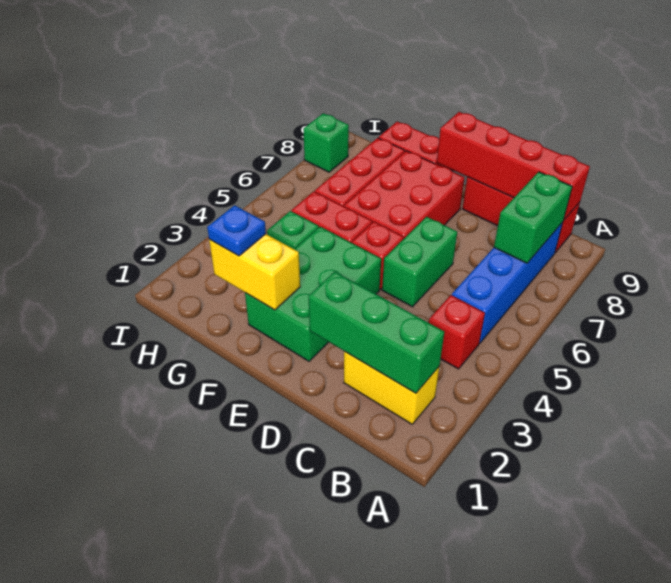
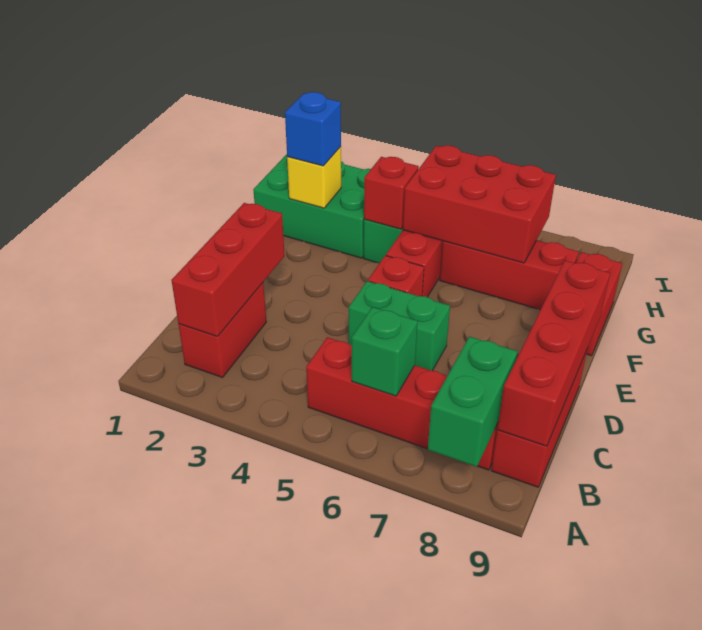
yellow 1x2 brick [344,352,439,424] -> red 1x2 brick [178,283,266,378]
green 1x3 brick [309,272,444,393] -> red 1x3 brick [171,203,285,337]
red 1x1 brick [429,295,485,369] -> red 1x1 brick moved to [364,157,419,229]
blue 1x4 brick [452,222,563,343] -> red 1x4 brick [306,337,498,470]
green 1x2 brick [494,172,572,263] -> green 1x2 brick turned to [428,337,518,467]
green 2x3 brick [245,227,381,361] -> green 2x3 brick moved to [253,154,371,258]
red 2x3 brick [344,151,465,238] -> red 2x3 brick moved to [403,145,556,263]
yellow 1x2 brick [209,234,300,310] -> yellow 1x1 brick [287,147,341,208]
blue 1x1 plate [207,205,266,256] -> blue 1x1 brick [285,92,341,166]
green 1x1 brick [303,113,349,172] -> green 1x1 brick moved to [352,307,418,396]

